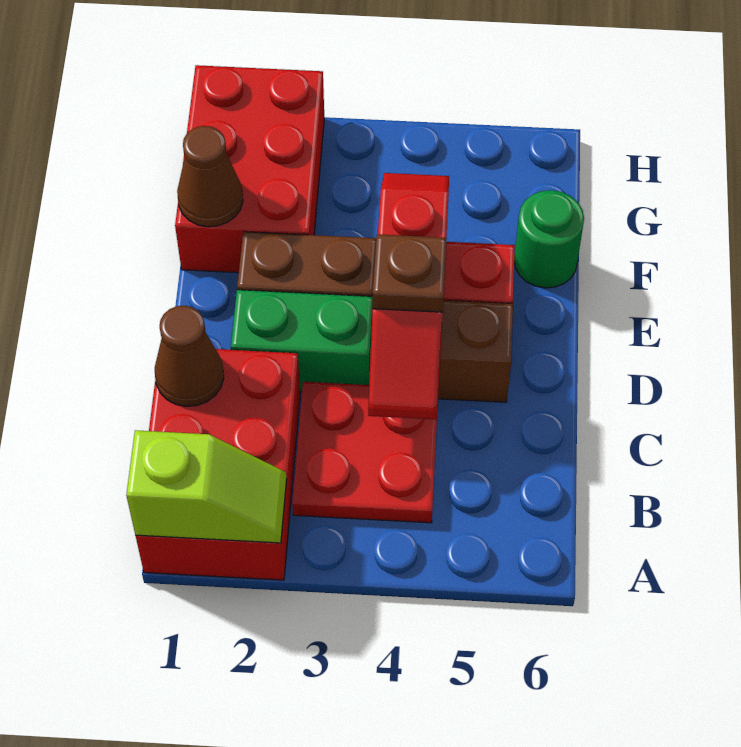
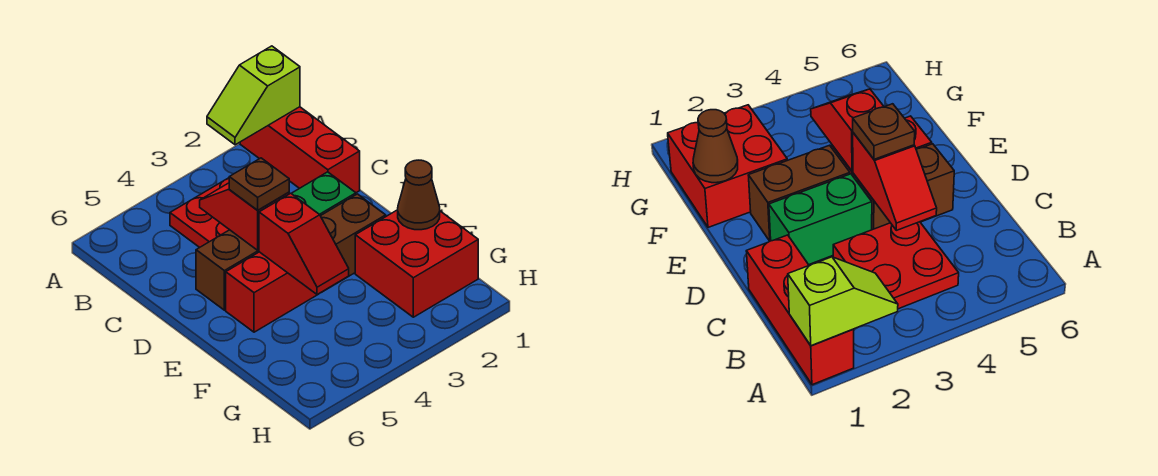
red 2x3 brick [136,349,300,580] -> red 1x3 brick [240,107,360,193]
brown 1x1 cone [155,306,224,406] -> none
red 2x3 brick [175,65,324,273] -> red 2x2 brick [355,210,478,317]
green 1x1 round brick [514,190,584,288] -> none

